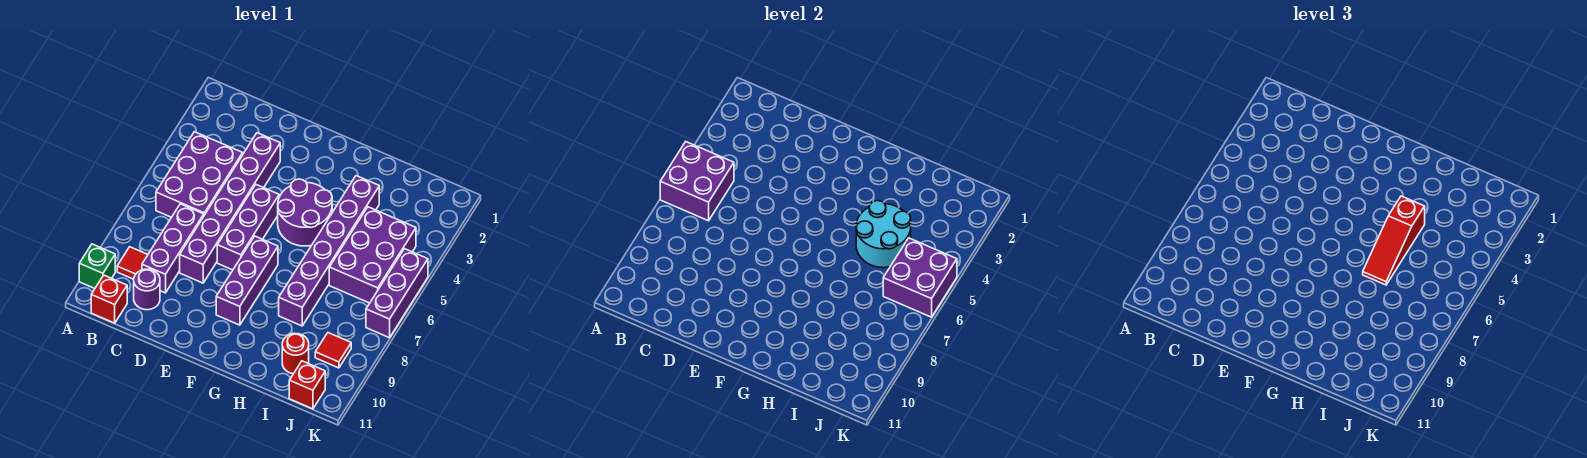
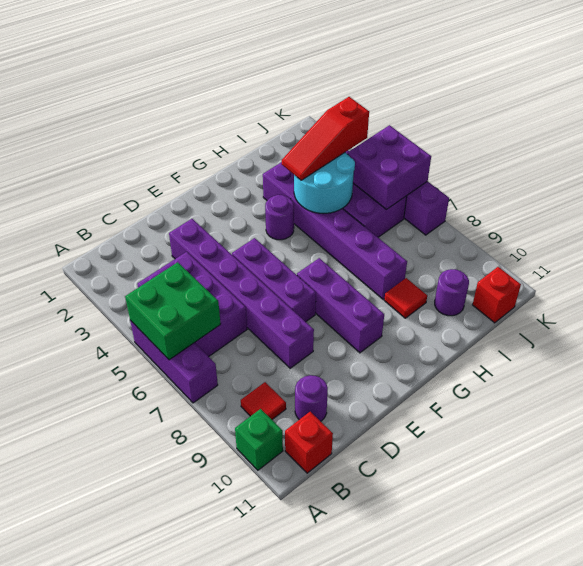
purple 2x2 brick [660,142,734,221] -> green 2x2 brick [125,262,220,360]
purple 1x3 brick [142,204,204,293] -> purple 1x3 brick moved to [130,320,218,403]
purple 2x2 round brick [278,179,332,246] -> purple 1x1 round brick [265,195,294,240]
red 1x3 slope [1363,196,1425,285] -> red 1x3 slope turned to [282,97,369,180]
red 1x1 round brick [282,333,309,374] -> purple 1x1 round brick [435,269,469,316]
red 1x1 tile [315,333,351,368] -> red 1x1 tile moved to [384,278,427,318]

